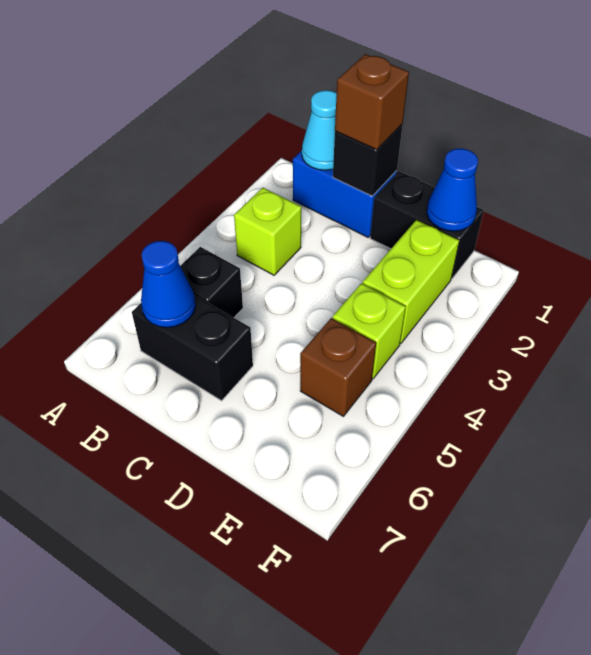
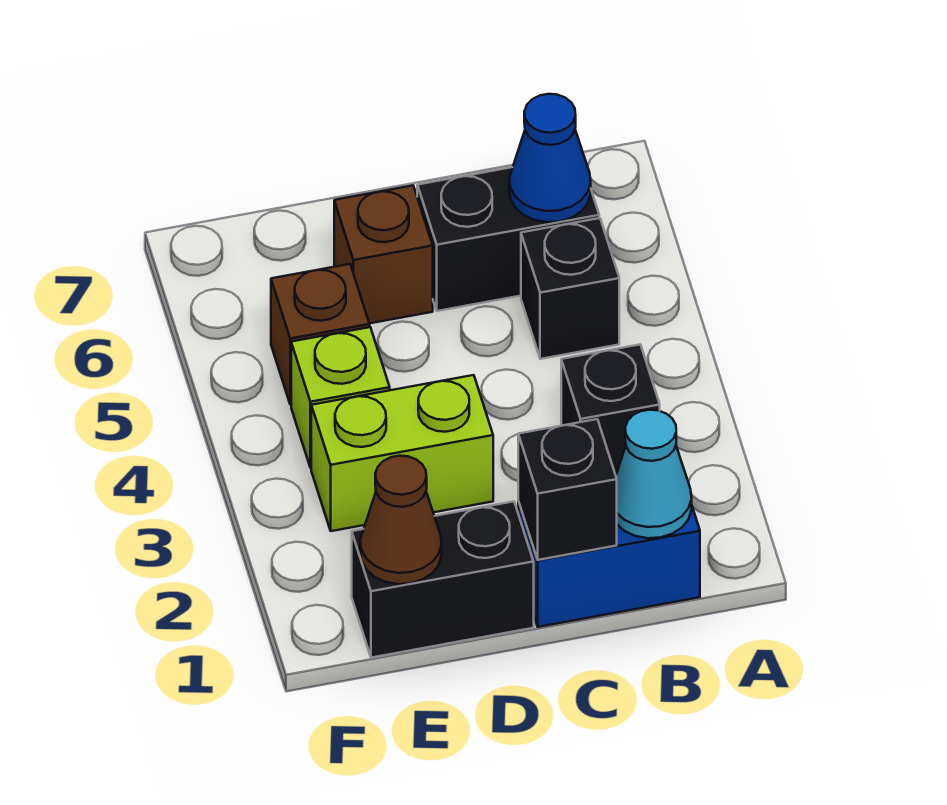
lime 1x1 brick [234,188,301,275] -> black 1x1 brick [561,345,660,475]
brown 1x1 brick [335,54,409,150] -> brown 1x1 brick moved to [334,186,433,323]
blue 1x1 cone [427,149,478,231] -> brown 1x1 cone [360,456,442,584]
lime 1x2 brick [363,220,459,344] -> lime 1x2 brick turned to [311,375,493,531]

